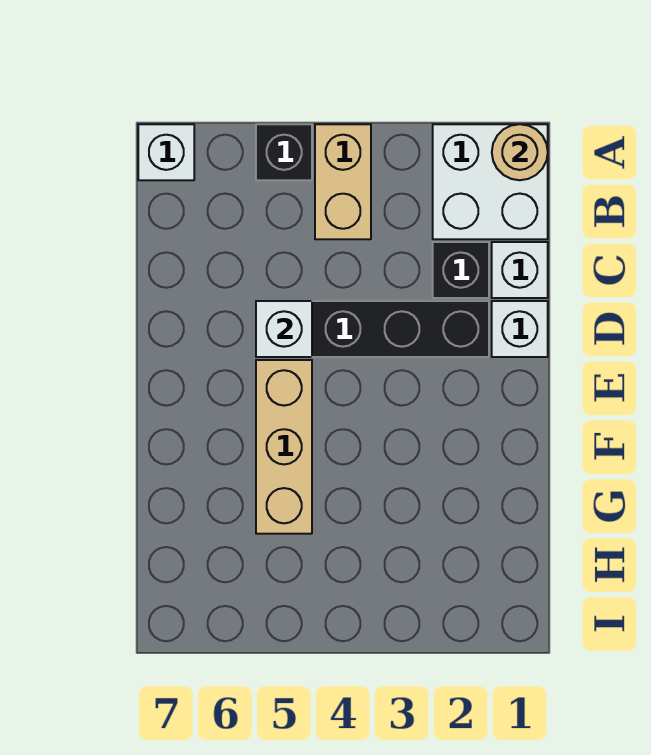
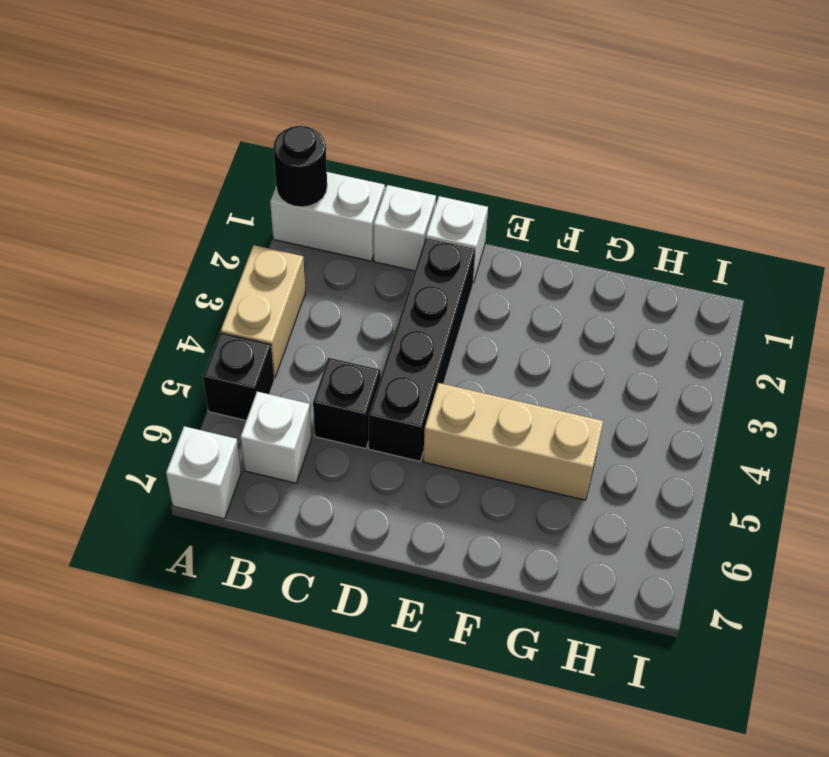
white 2x2 brick [433,124,548,239] -> white 1x2 brick [270,172,385,261]
tan 1x1 round brick [492,124,548,180] -> black 1x1 round brick [273,126,327,207]
tan 1x2 brick [315,124,371,239] -> tan 1x2 brick turned to [221,245,305,378]
black 1x1 brick [433,242,489,298] -> black 1x1 brick moved to [313,358,380,449]
white 1x1 brick [256,301,312,357] -> white 1x1 brick moved to [240,392,312,483]

